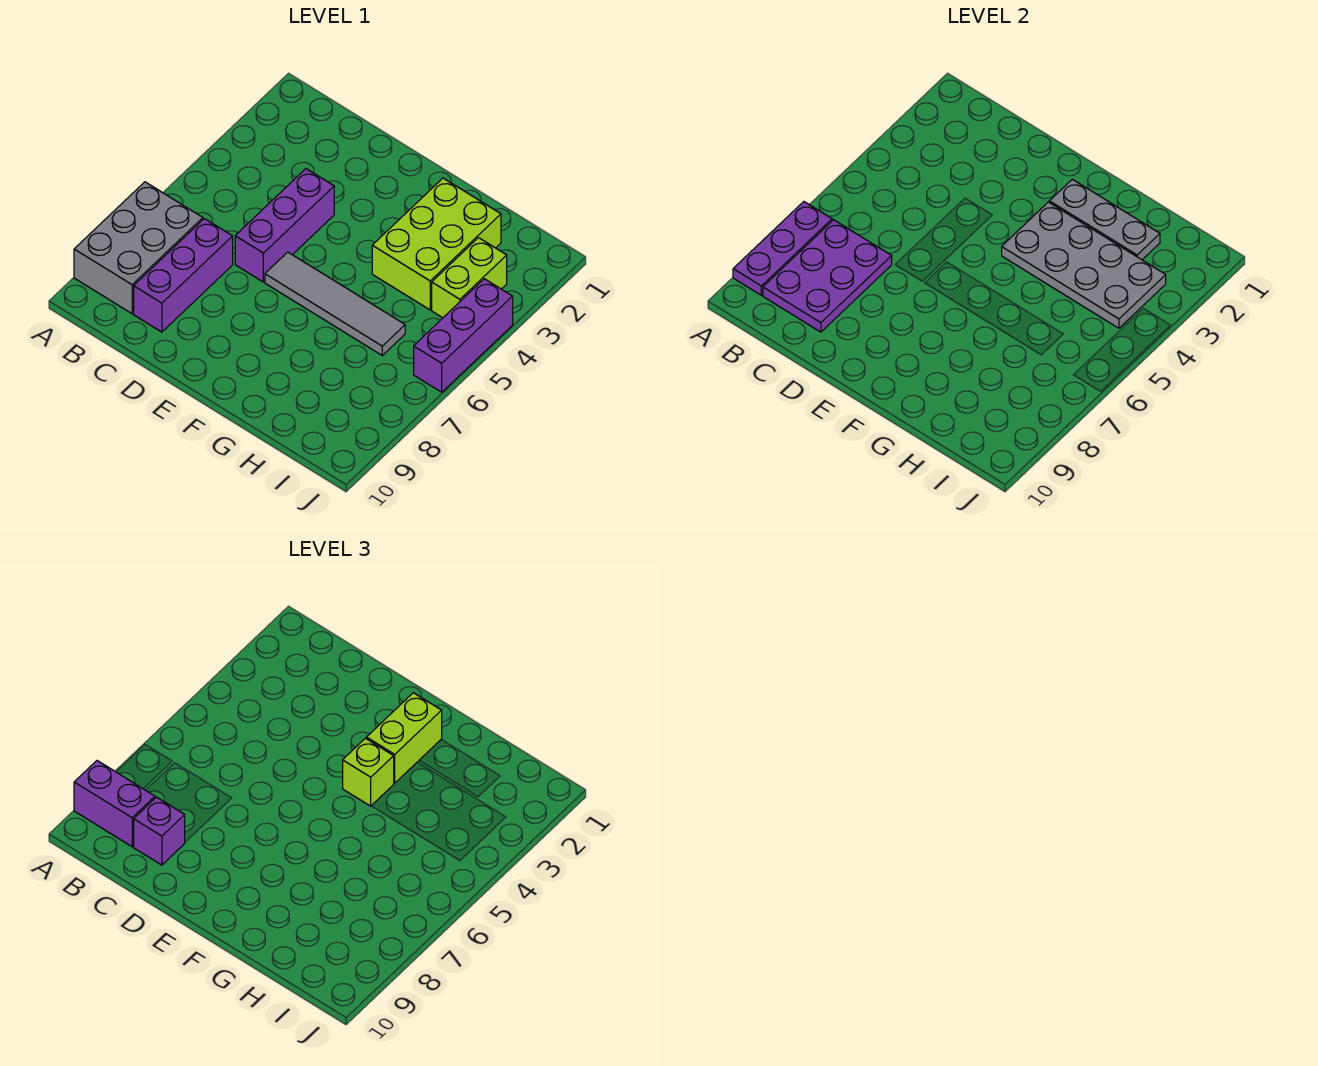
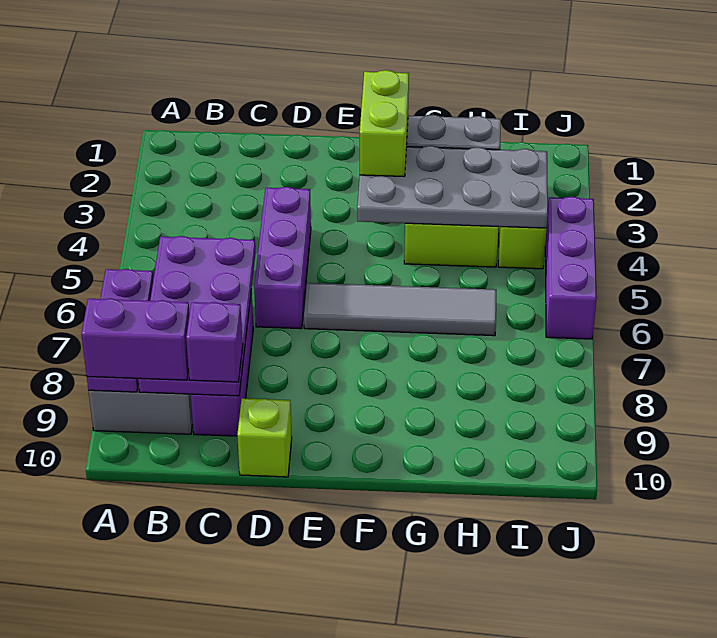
purple 2x3 plate [763,220,892,332] -> purple 2x4 plate [138,236,256,396]
lime 1x1 brick [343,738,394,806] -> lime 1x1 brick moved to [237,398,292,477]

